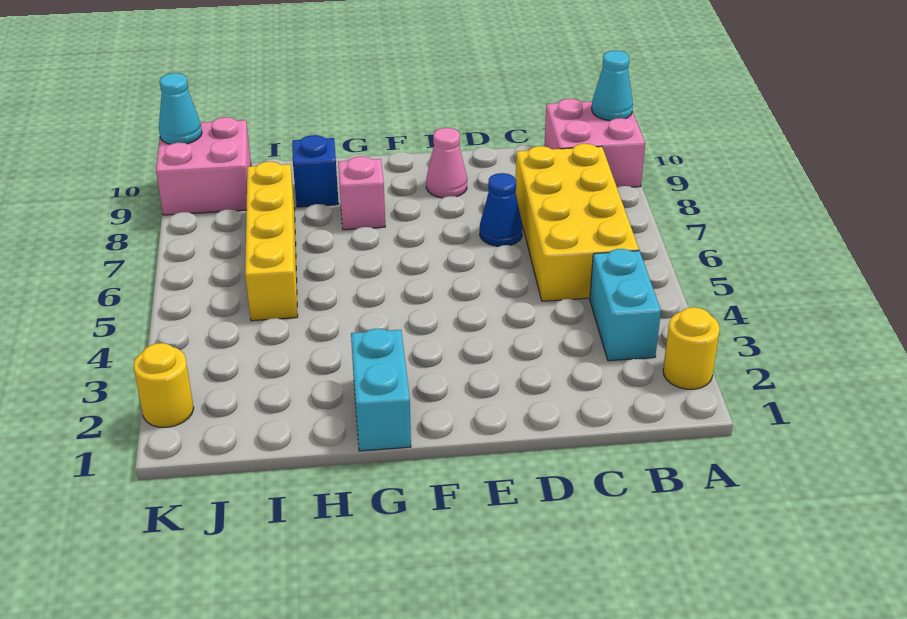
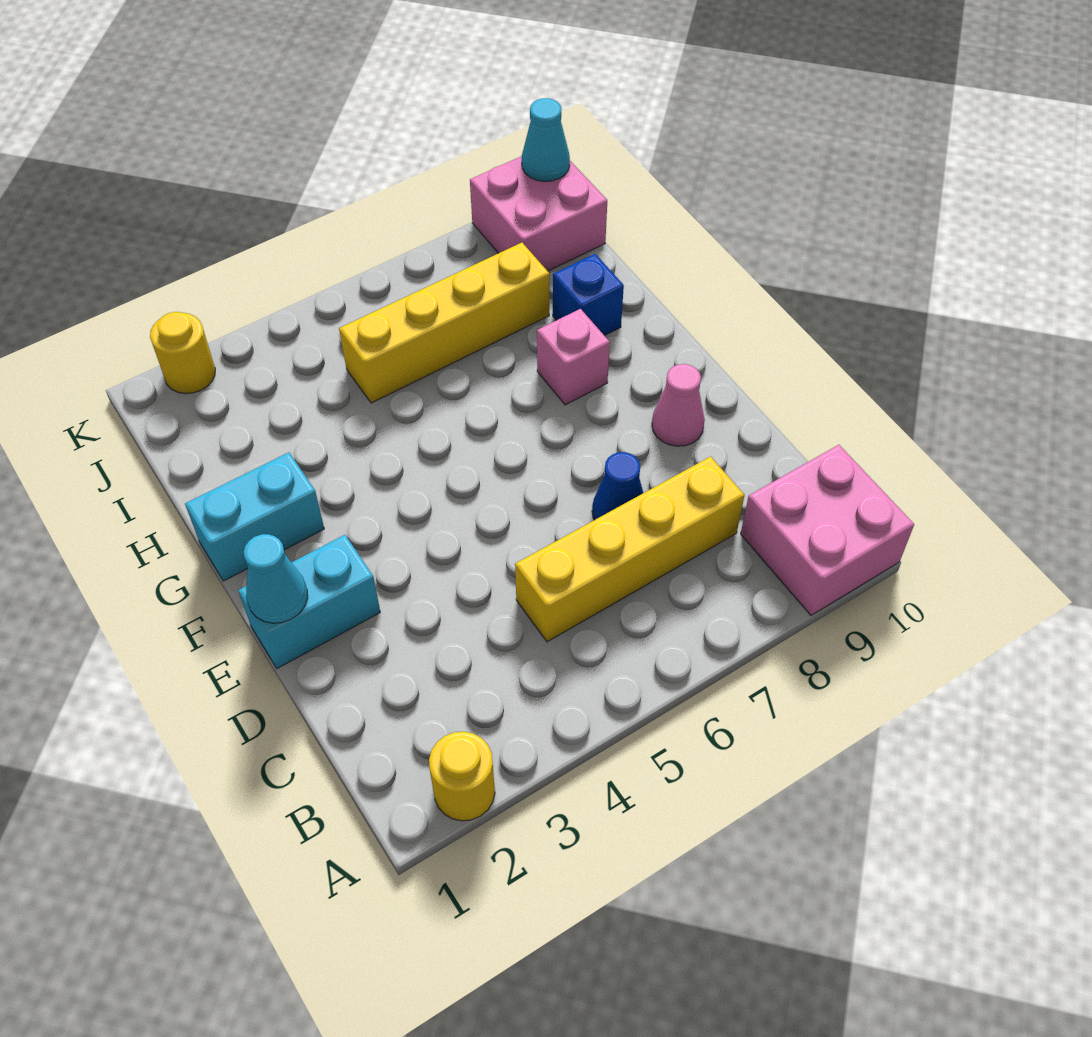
cyan 1x1 cone [592,51,633,121] -> cyan 1x1 cone moved to [244,534,308,623]
cyan 1x2 brick [590,249,661,361] -> cyan 1x2 brick moved to [238,535,380,668]
yellow 2x4 brick [515,144,639,301] -> yellow 1x4 brick [515,457,744,642]

